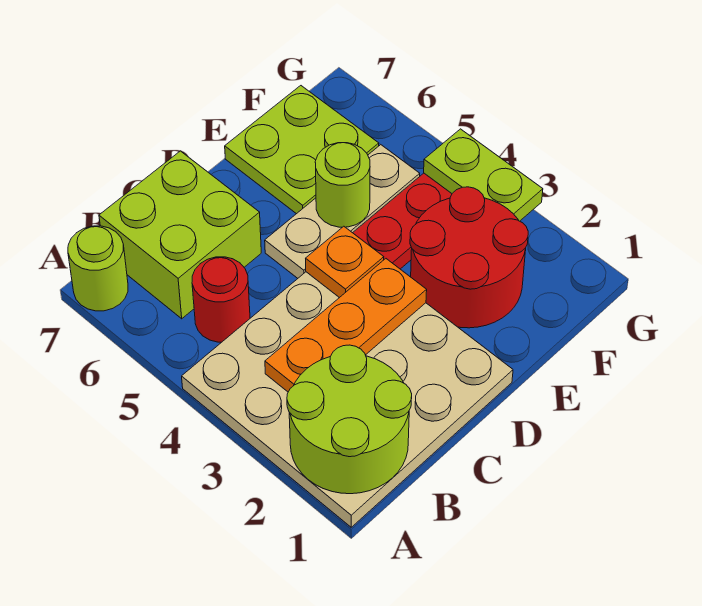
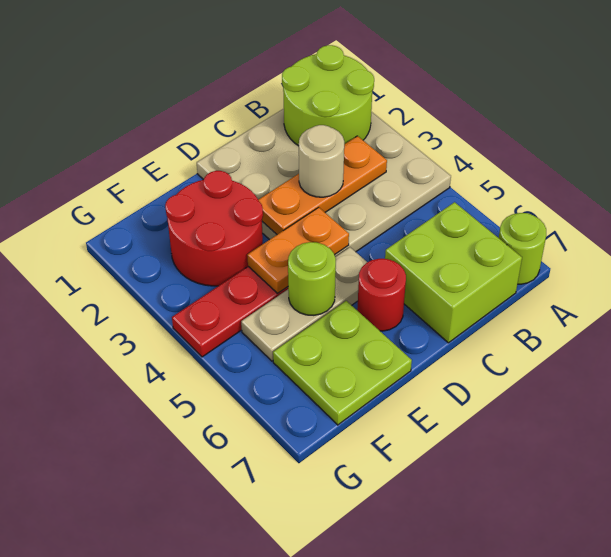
red 1x1 round brick [192,257,250,342] -> red 1x1 round brick moved to [357,259,406,331]
none -> tan 1x1 round brick [299,125,344,197]
orange 1x1 plate [306,226,384,298] -> orange 1x2 plate [247,207,349,293]
lime 1x2 plate [424,129,543,221] -> none

